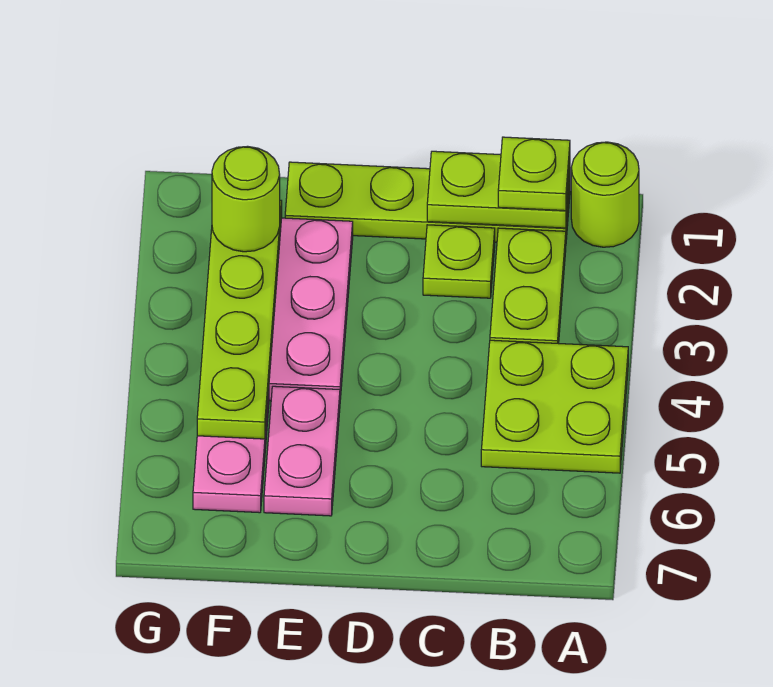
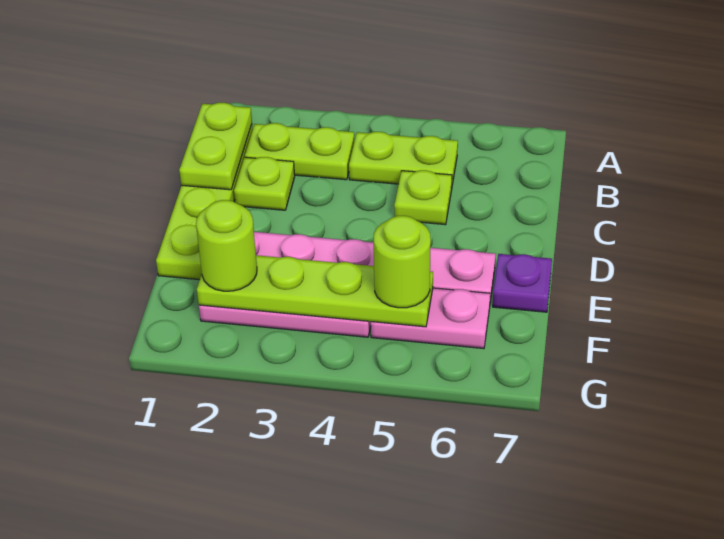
lime 1x1 round brick [571,142,639,247] -> lime 1x1 round brick moved to [374,216,431,308]
lime 2x2 plate [481,340,628,473] -> lime 1x2 plate [349,132,458,185]
lime 1x1 plate [498,137,570,211] -> lime 1x1 plate moved to [394,170,452,225]
none -> purple 1x1 plate [493,254,552,312]

